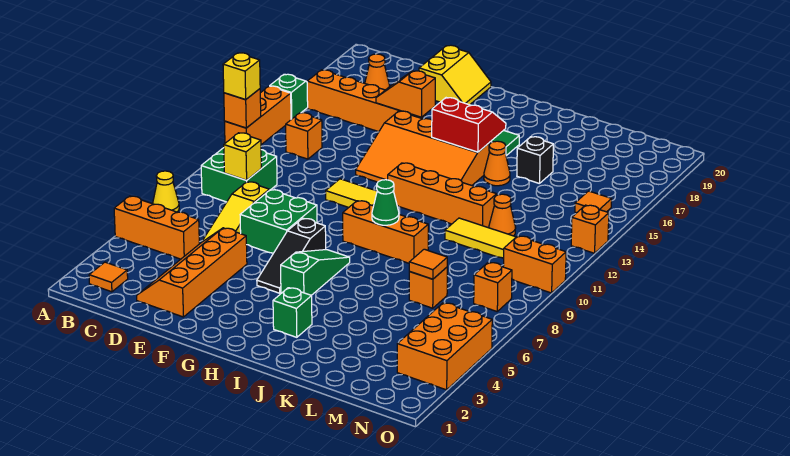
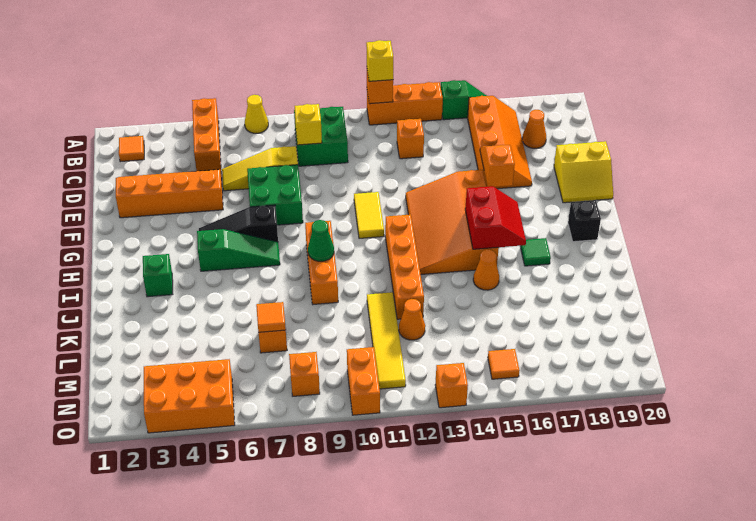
black 1x1 brick [517,137,553,184] -> black 1x1 brick moved to [568,200,601,242]

